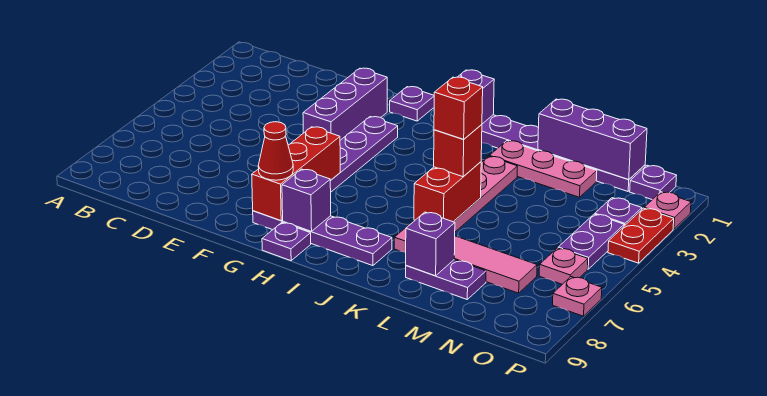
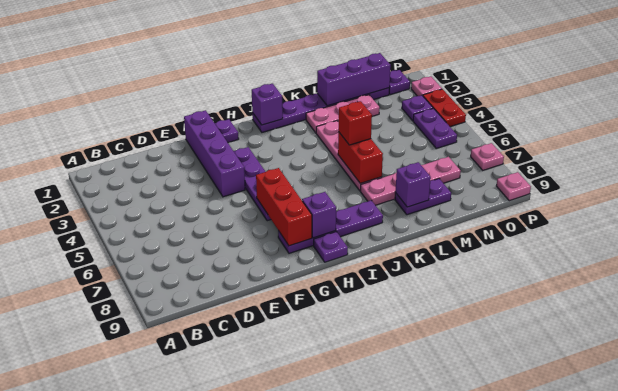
purple 1x3 brick [303,68,387,140] -> purple 1x4 brick [184,110,245,197]
red 1x1 cone [258,122,293,180] -> none
red 1x1 brick [434,77,483,139] -> none
pink 1x4 tile [394,221,537,293] -> pink 1x4 plate [361,157,461,205]
pink 1x1 plate [539,248,588,284] -> pink 1x1 plate moved to [496,172,531,201]

